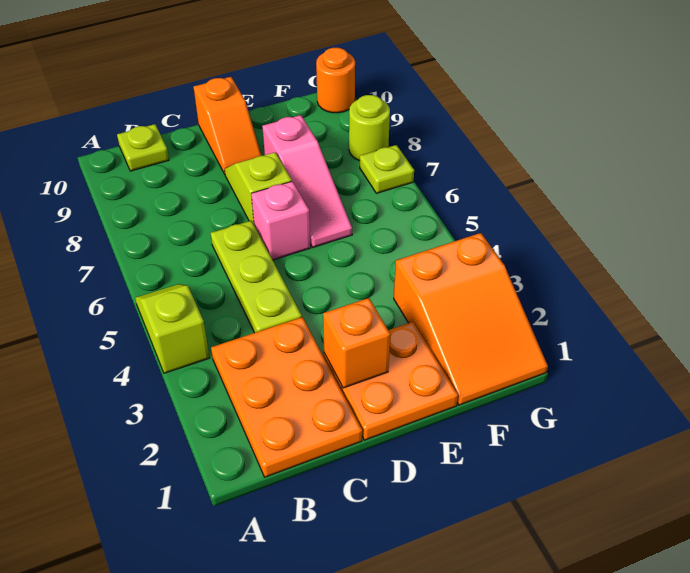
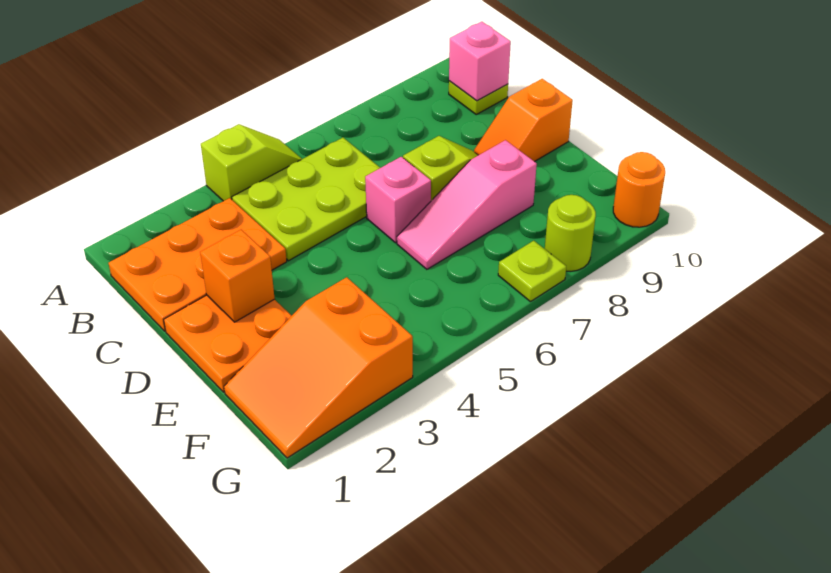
none -> pink 1x1 brick [449,22,511,101]
lime 1x3 plate [211,221,302,333] -> lime 2x3 plate [232,138,380,261]

